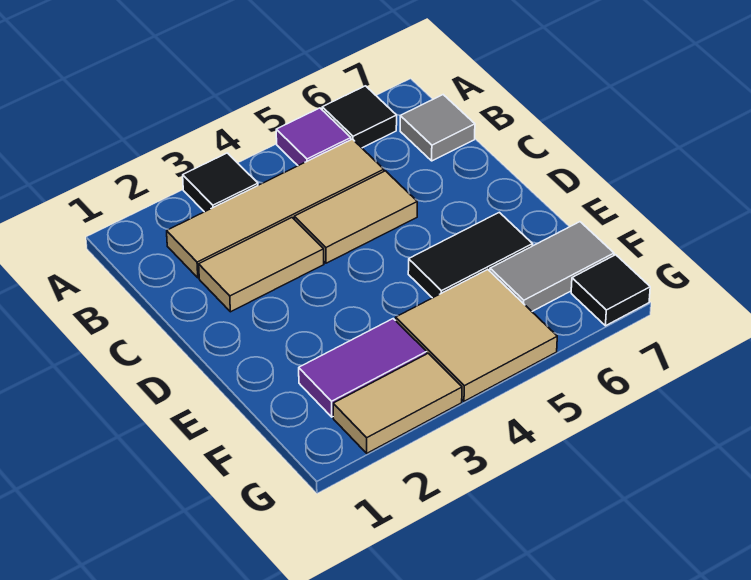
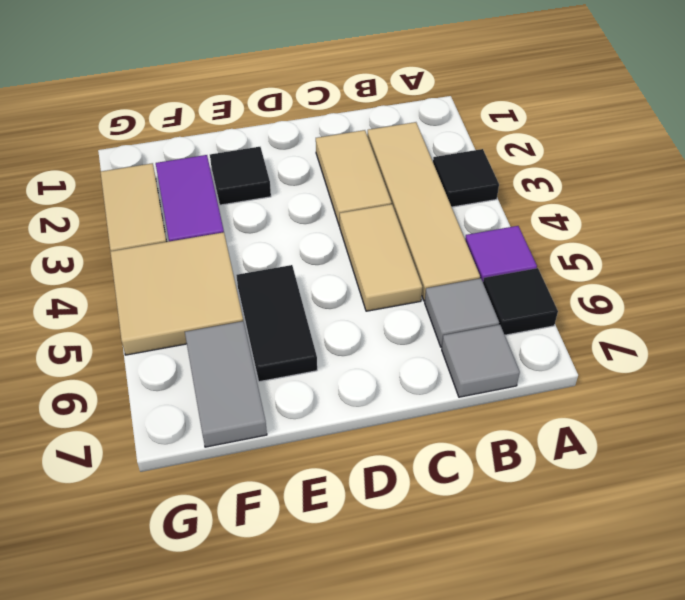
none -> grey 1x1 tile [425,278,499,347]
black 1x1 tile [571,255,650,326] -> black 1x1 tile moved to [210,147,271,205]

